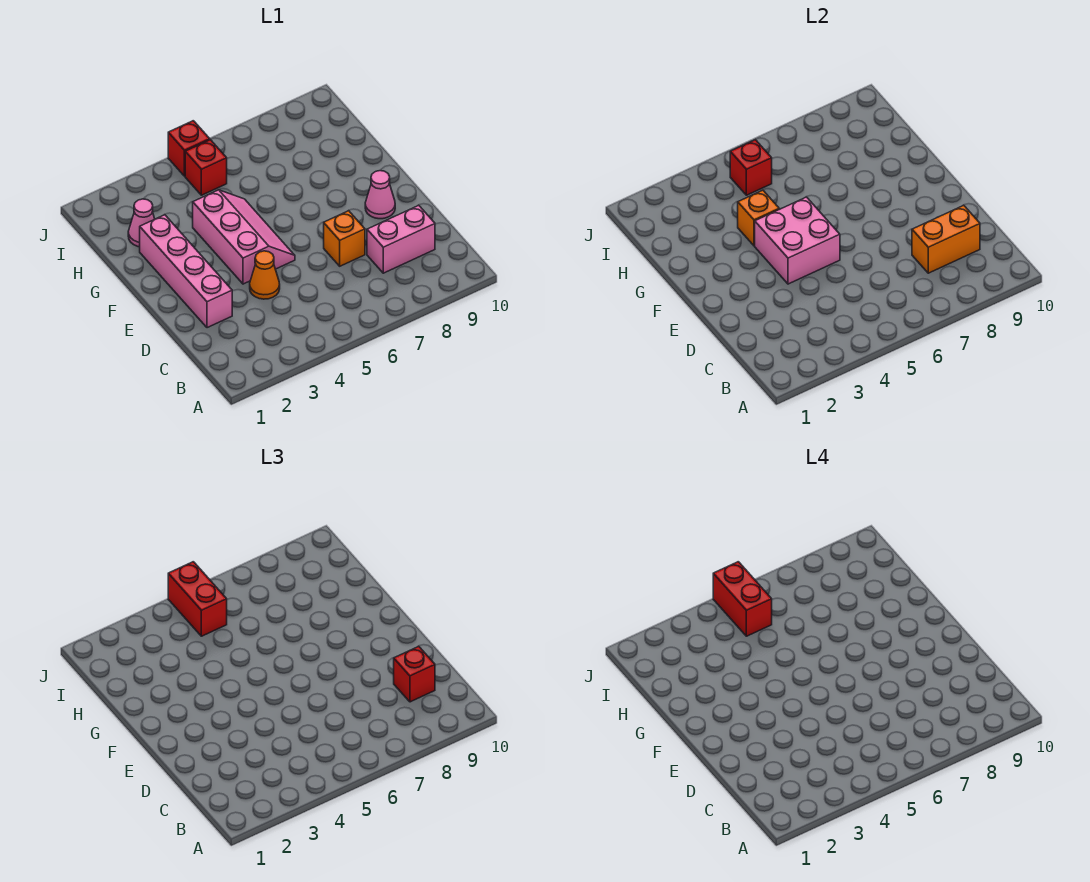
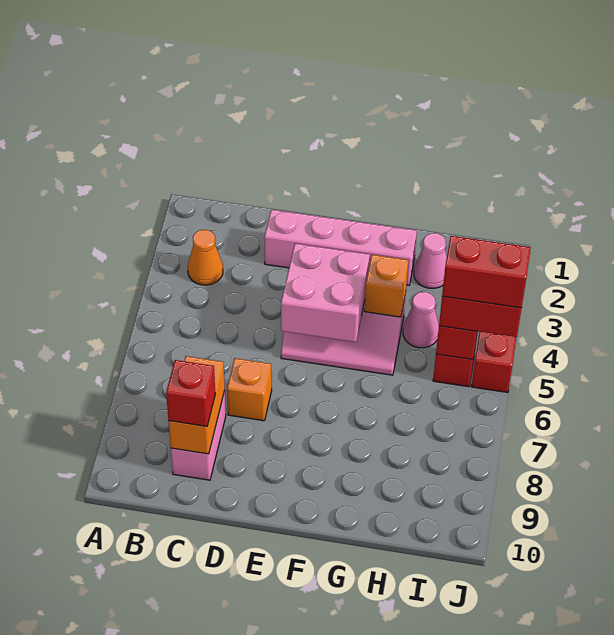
orange 1x1 cone [250,251,280,299] -> orange 1x1 cone moved to [188,230,223,285]
pink 1x1 cone [365,171,395,219] -> pink 1x1 cone moved to [403,292,439,348]

